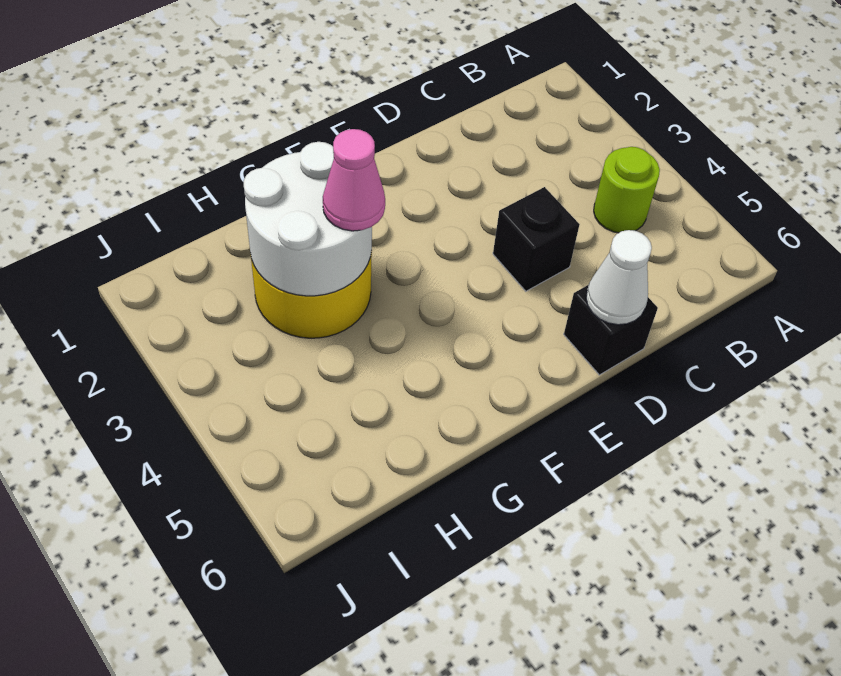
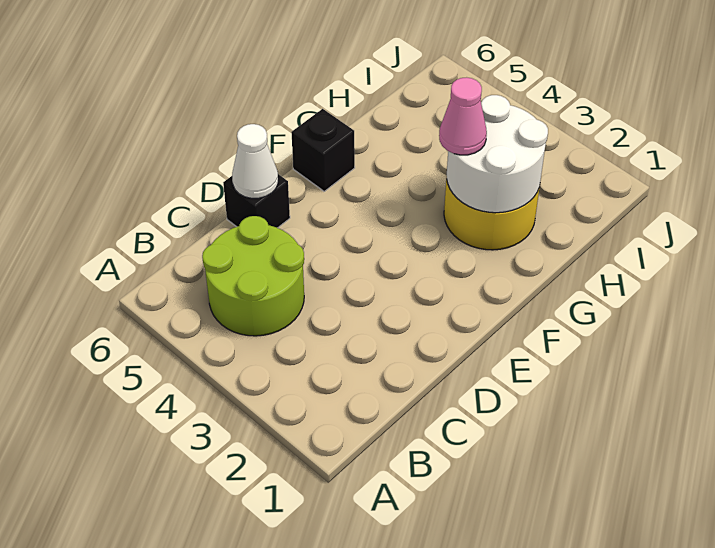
lime 1x1 round brick [594,147,660,233] -> lime 2x2 round brick [202,216,304,336]
black 1x1 brick [493,187,580,291] -> black 1x1 brick moved to [291,109,355,191]

